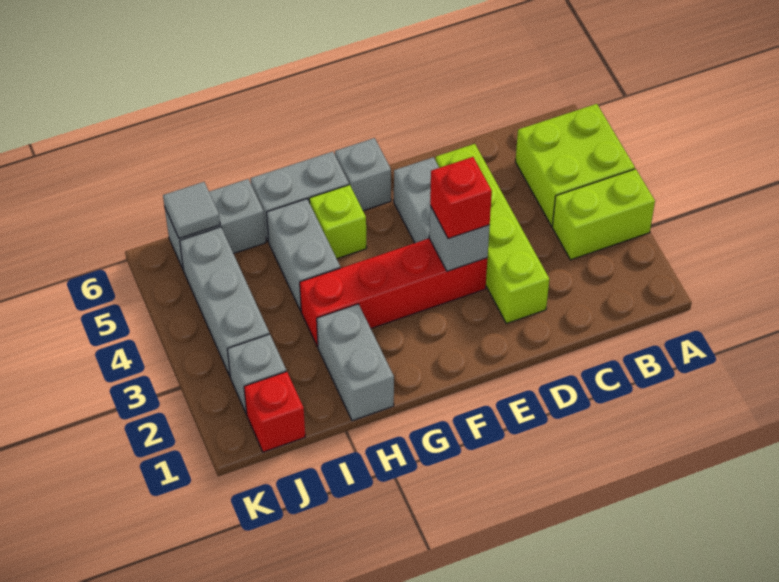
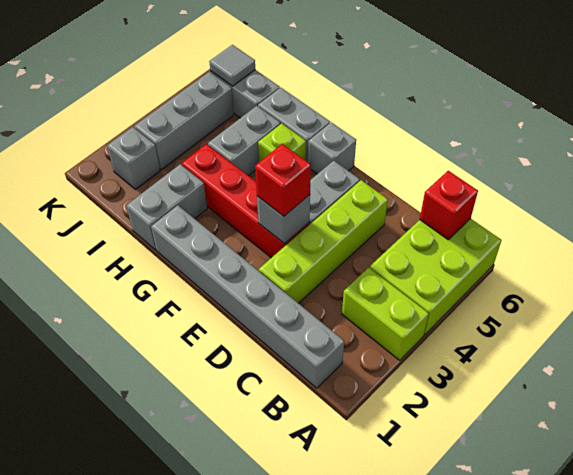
lime 2x2 brick [515,104,635,226] -> lime 2x3 brick [370,219,501,335]
none -> grey 1x6 brick [151,205,344,388]
red 1x1 brick [244,371,305,452] -> red 1x1 brick moved to [420,171,478,239]

